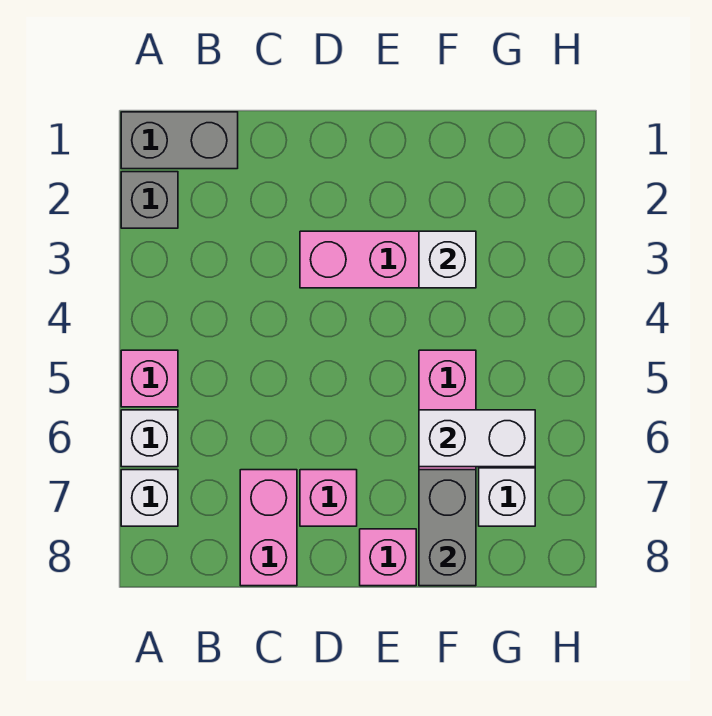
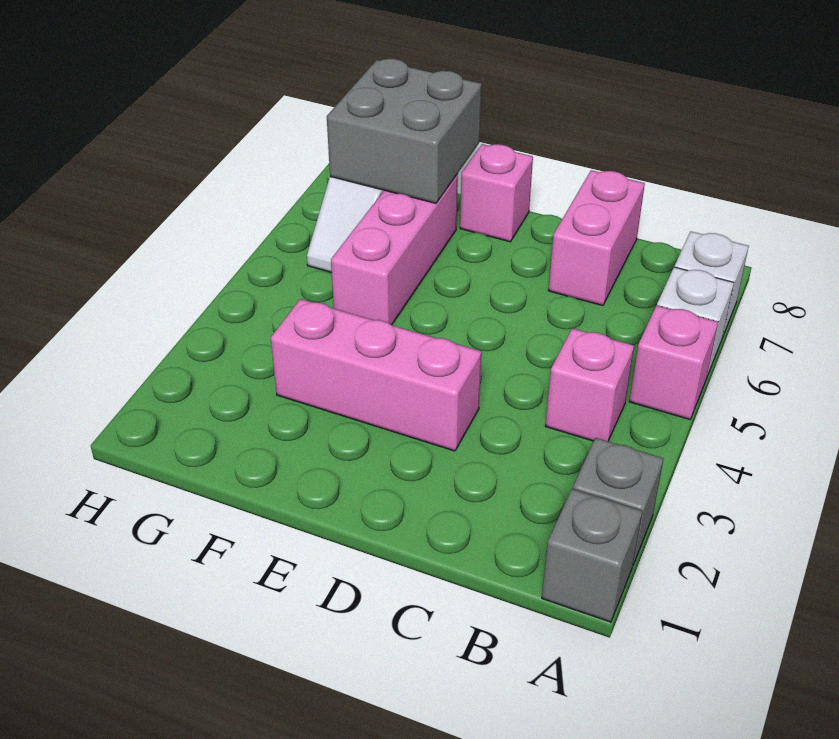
grey 1x2 brick [121,112,238,169] -> grey 1x1 brick [542,489,642,622]
pink 1x1 brick [300,470,357,526] -> pink 1x1 brick moved to [546,328,634,441]
white 1x1 brick [419,231,476,288] -> none
white 1x2 brick [419,410,535,467] -> none
grey 1x2 brick [419,470,476,586] -> grey 2x2 brick [327,59,482,203]

